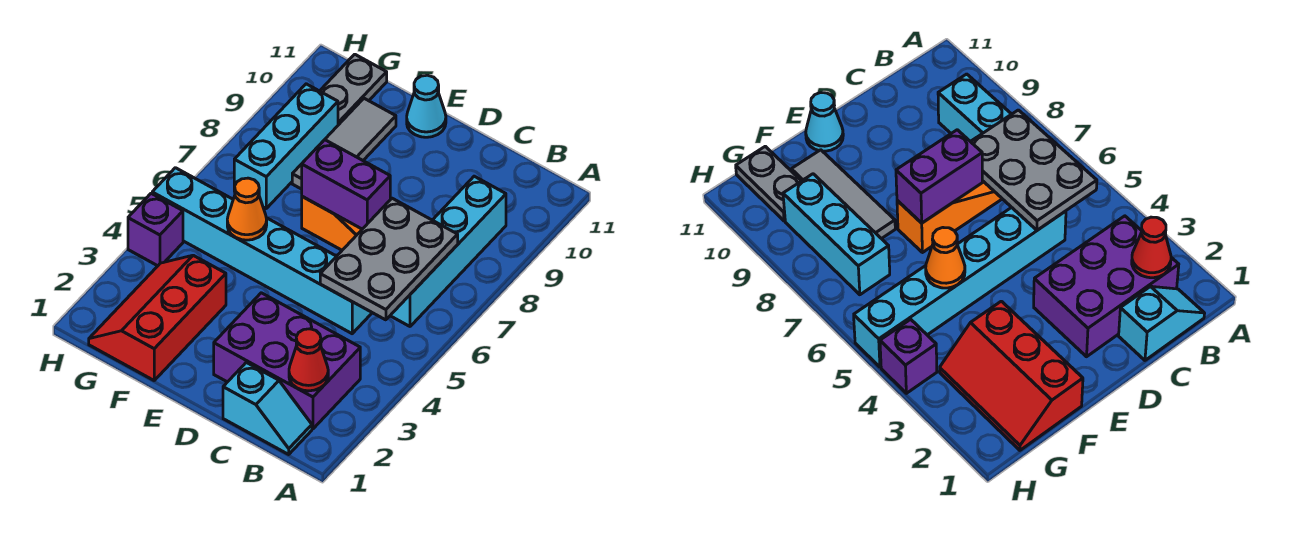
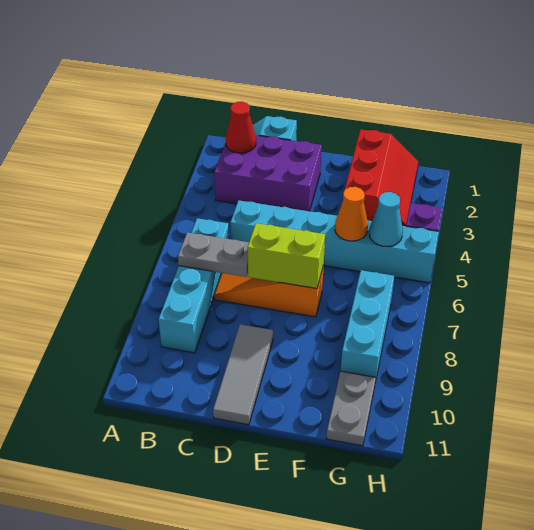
grey 2x3 plate [320,198,458,320] -> grey 1x2 plate [178,232,249,277]
purple 1x2 brick [302,140,390,229] -> lime 1x2 brick [248,223,325,289]
cyan 1x1 cone [407,75,446,137] -> cyan 1x1 cone moved to [369,192,403,246]
grey 1x3 tile [292,98,396,189] -> grey 1x3 tile moved to [213,324,273,425]

